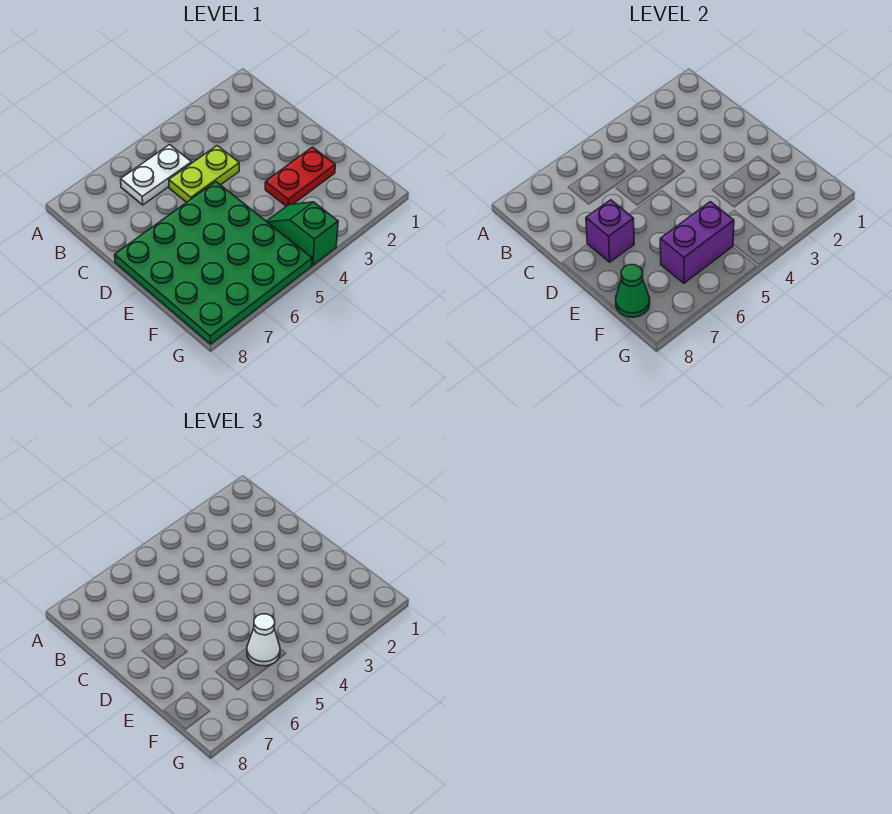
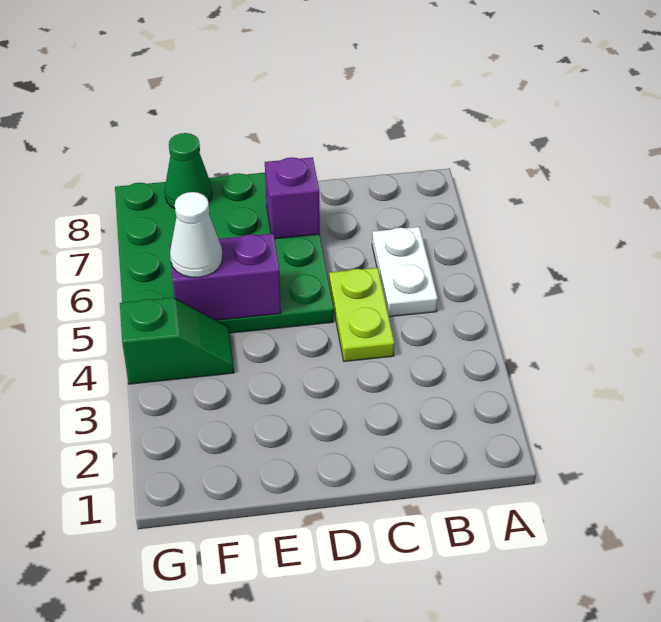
red 1x2 plate [265,147,335,206] -> none
purple 1x2 brick [660,202,734,283] -> purple 1x2 brick turned to [169,234,281,320]

